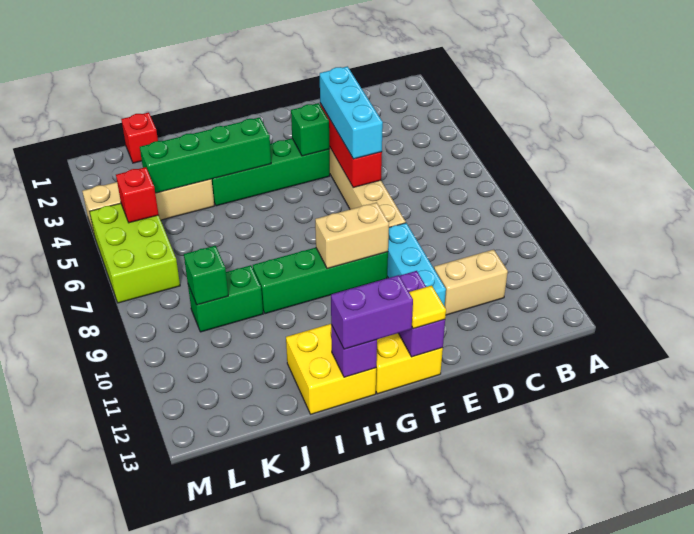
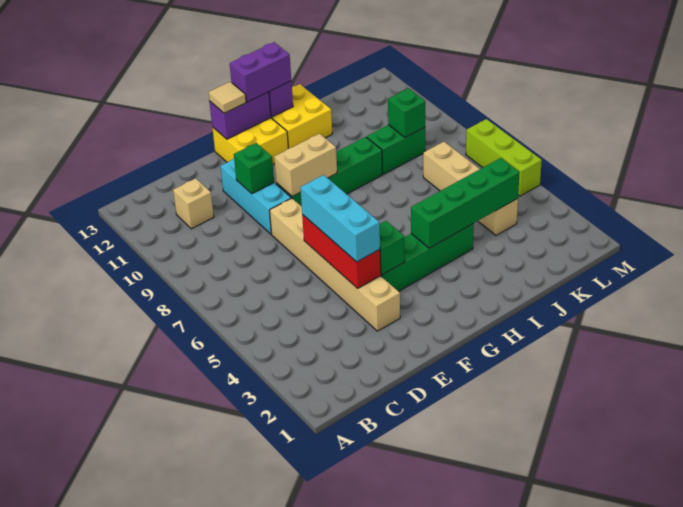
tan 1x2 brick [434,250,508,315] -> tan 1x1 brick [173,178,214,229]
none -> green 1x1 brick [234,143,274,194]
purple 1x2 brick [399,271,445,357] -> purple 1x2 brick turned to [209,92,271,139]
yellow 1x1 tile [409,285,446,329] -> tan 1x1 tile [208,82,246,113]
tan 1x4 brick [82,179,214,234] -> tan 1x4 brick turned to [423,142,518,235]
red 1x1 brick [121,112,158,163] -> none
lime 2x3 brick [89,203,180,303] -> lime 1x3 brick [466,119,542,196]
red 1x1 brick [116,167,159,223] -> none

